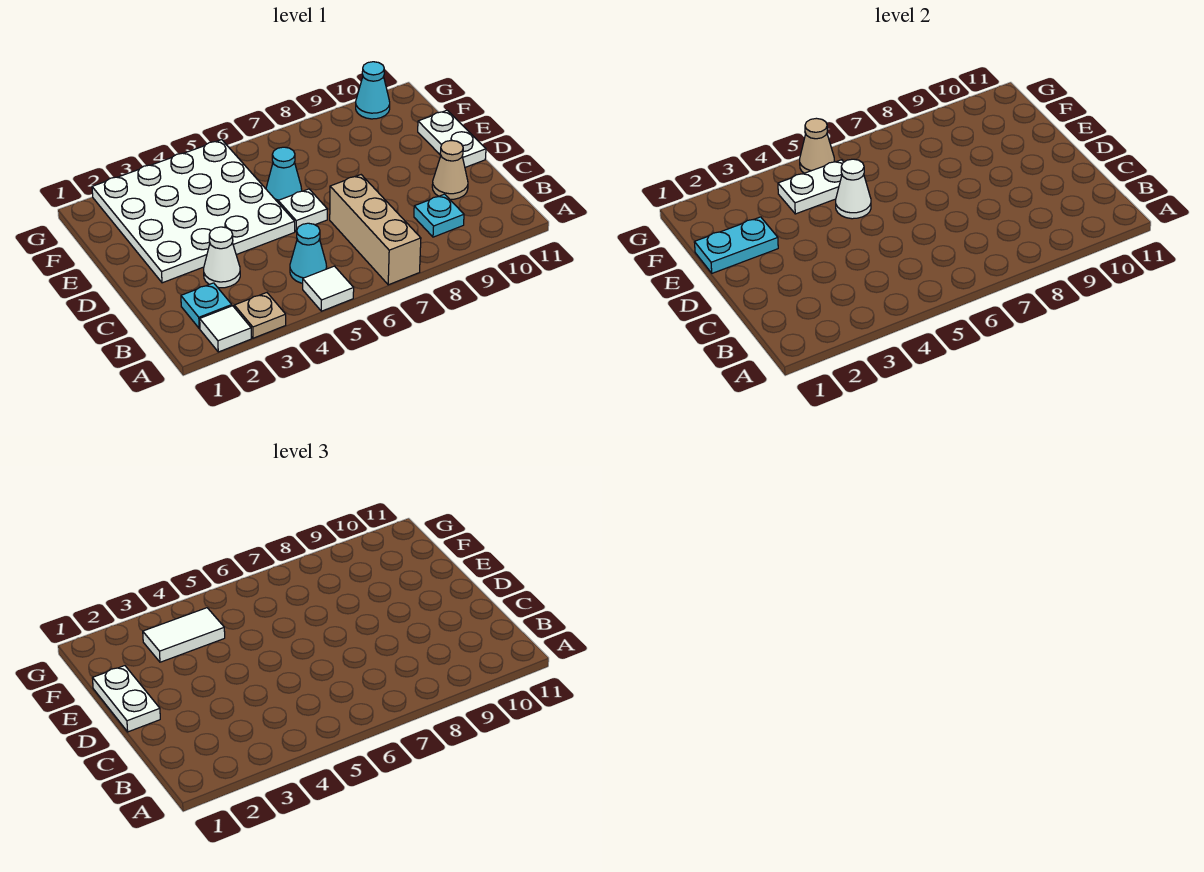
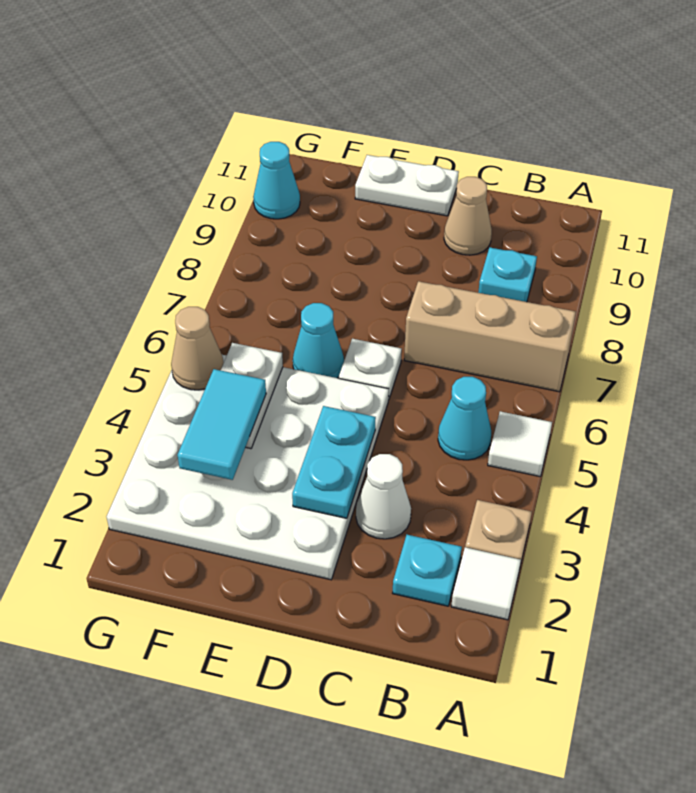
white 1x2 plate [92,666,160,732] -> none
cyan 1x2 plate [694,217,778,273] -> cyan 1x2 plate moved to [292,406,376,518]
white 1x1 cone [836,159,871,219] -> none
white 1x2 tile [143,608,225,662] -> cyan 1x2 tile [178,369,266,480]

